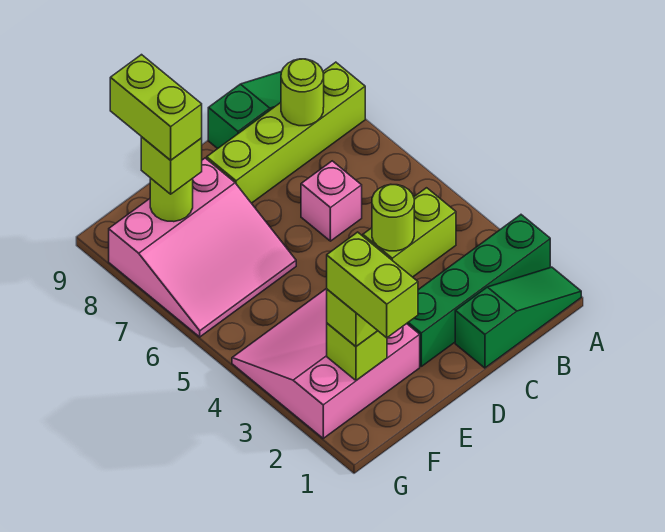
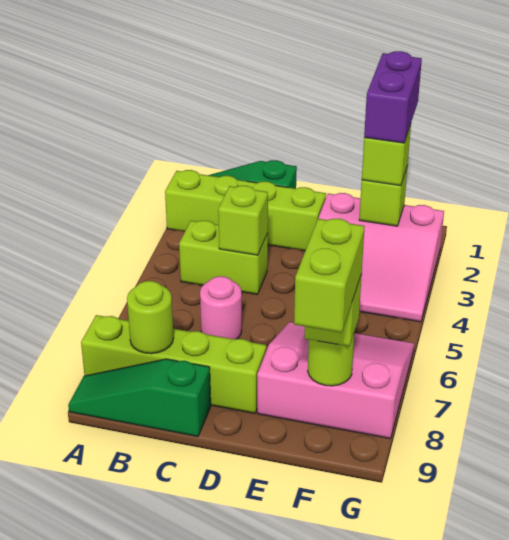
green 1x4 brick [407,215,550,366] -> lime 1x4 brick [165,170,326,251]
lime 1x1 round brick [372,185,414,251] -> lime 1x1 brick [218,186,268,255]
pink 1x1 brick [301,161,362,241] -> pink 1x1 round brick [200,276,242,339]
lime 1x2 brick [327,232,418,338] -> purple 1x2 brick [364,51,422,143]

